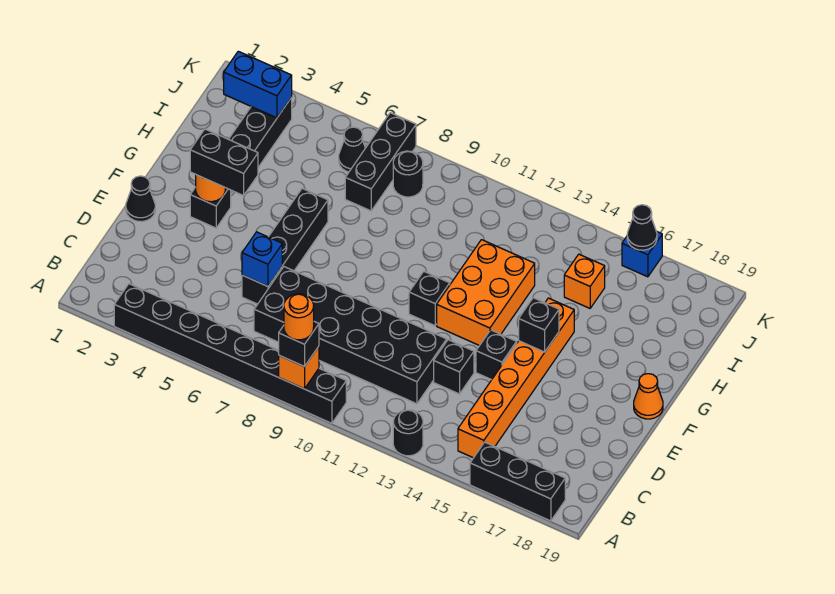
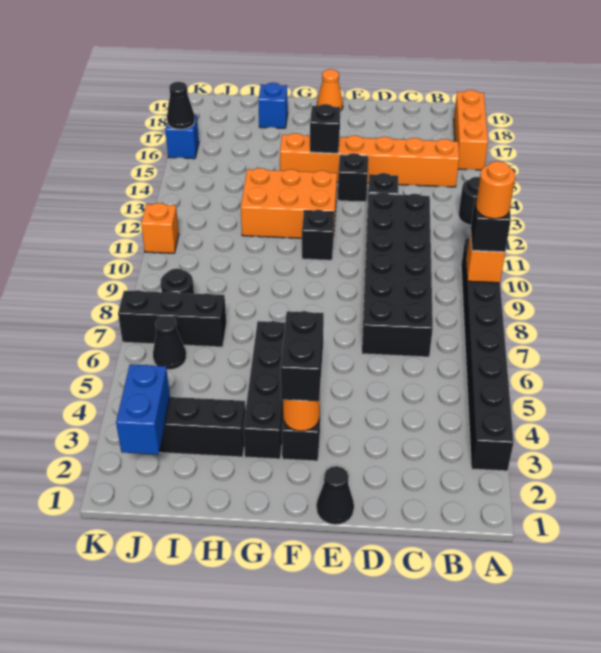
black 1x3 brick [470,442,565,521] -> orange 1x3 brick [454,90,488,170]
black 1x4 brick [242,188,328,304] -> black 1x4 brick turned to [243,321,285,459]
blue 1x1 brick [242,232,282,286] -> blue 1x1 brick moved to [258,83,288,128]
orange 1x1 brick [564,254,605,308] -> orange 1x1 brick moved to [141,203,179,253]

